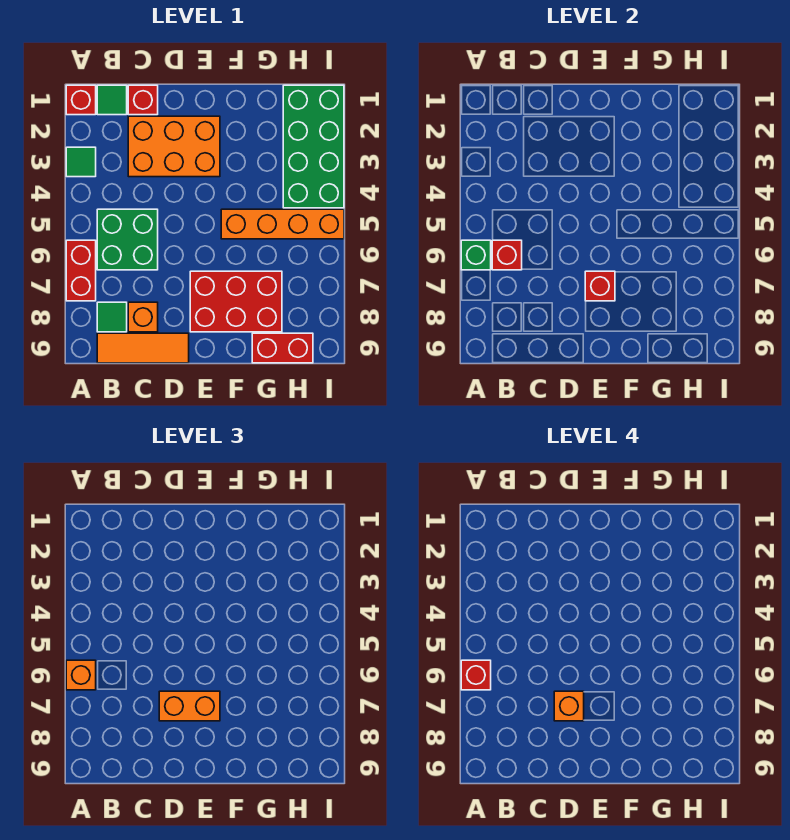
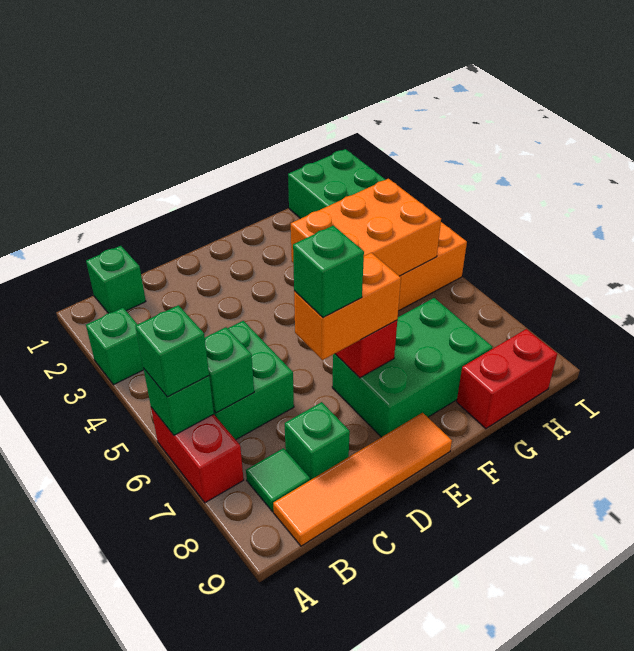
red 1x1 brick [66,85,96,115] -> none
green 1x1 tile [66,147,96,177] -> green 1x1 brick [86,308,144,385]
orange 1x1 brick [66,660,96,690] -> green 1x1 brick [135,305,209,397]
red 1x1 brick [461,660,491,690] -> none
green 1x1 tile [97,85,127,115] -> green 1x1 brick [86,246,146,313]
red 1x1 brick [492,240,522,270] -> green 1x1 brick [205,327,254,413]
orange 1x3 tile [97,333,189,363] -> orange 1x4 tile [273,413,452,546]
red 1x1 brick [128,85,158,115] -> none
orange 2x3 brick [128,116,220,177] -> orange 2x3 brick moved to [291,179,441,276]
orange 1x1 brick [128,302,158,332] -> green 1x1 brick [285,402,350,480]
orange 1x1 brick [554,691,584,721] -> green 1x1 brick [293,225,364,318]
red 2x3 brick [190,271,282,332] -> green 2x3 brick [332,298,493,437]

